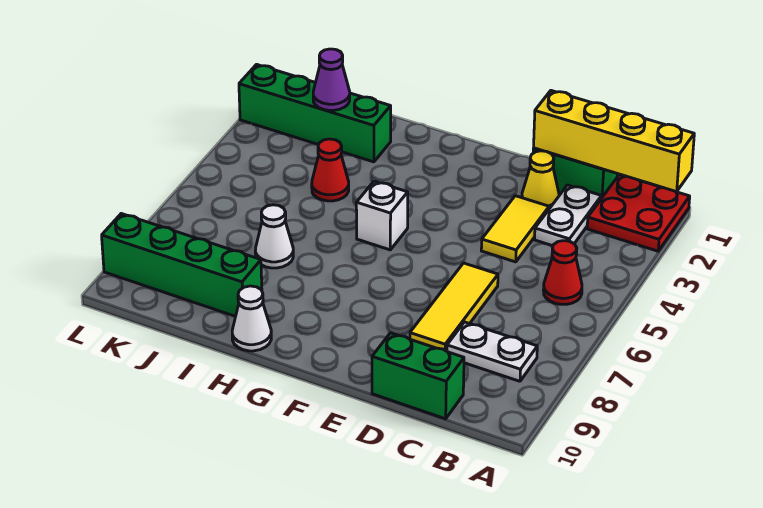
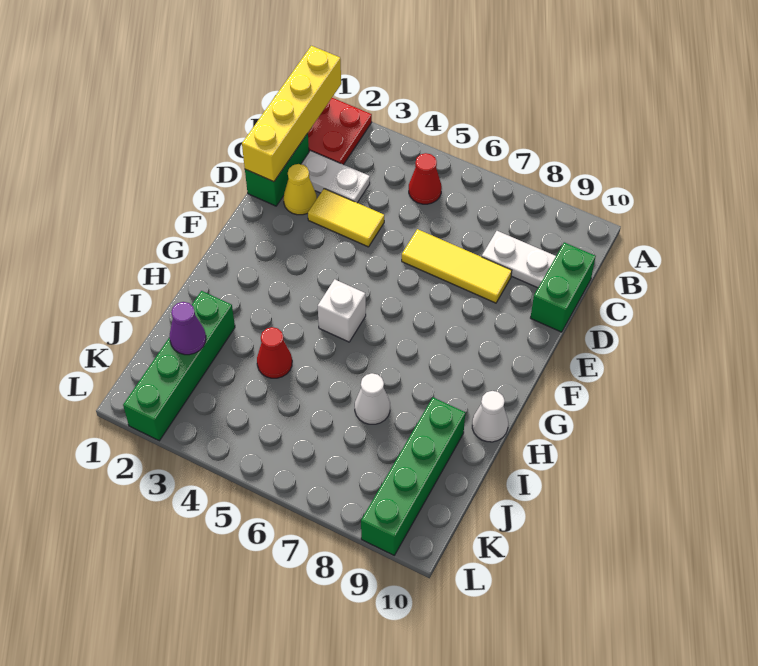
white 1x2 plate [447,322,537,381] -> white 1x2 plate turned to [482,231,556,288]

